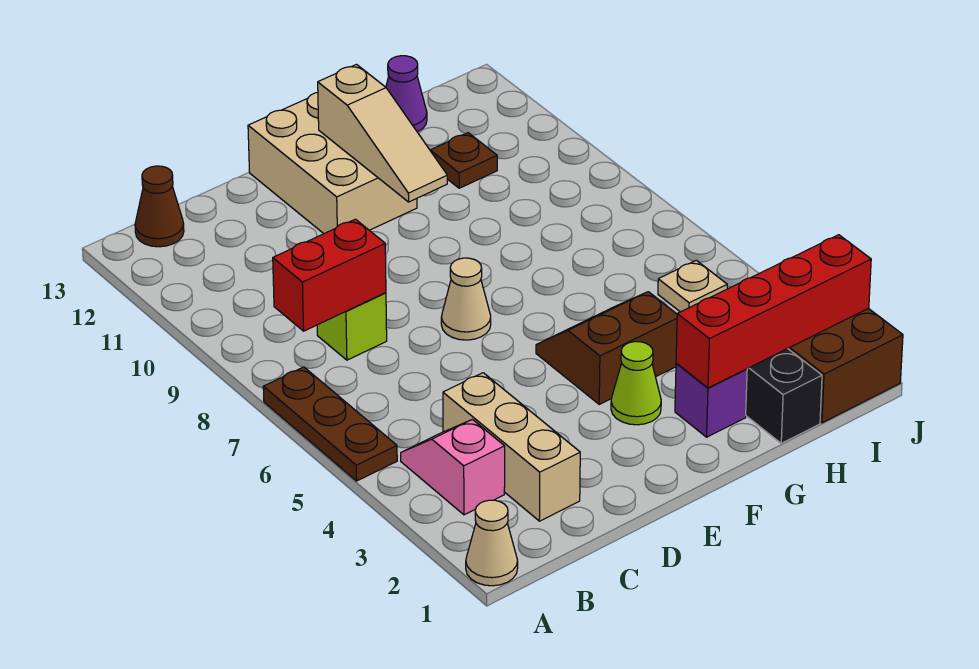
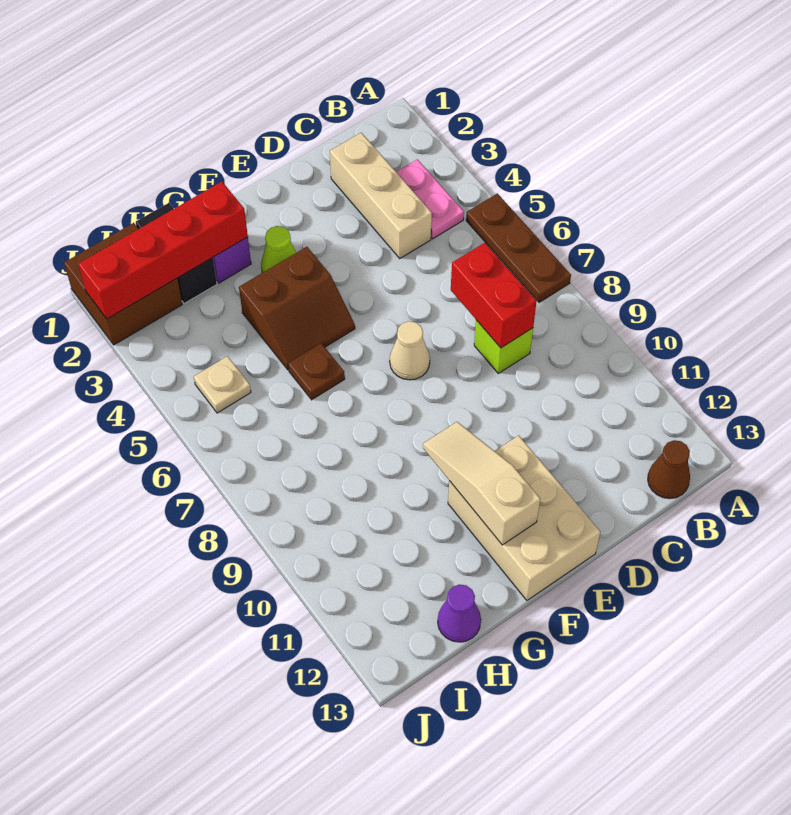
tan 1x1 cone [466,500,518,586] -> none
pink 1x2 slope [401,420,505,515] -> pink 1x2 plate [396,159,464,239]
red 1x2 brick [273,219,386,331] -> red 1x2 brick turned to [451,243,537,348]
brown 1x1 plate [430,133,497,188] -> brown 1x1 plate moved to [288,343,345,400]

